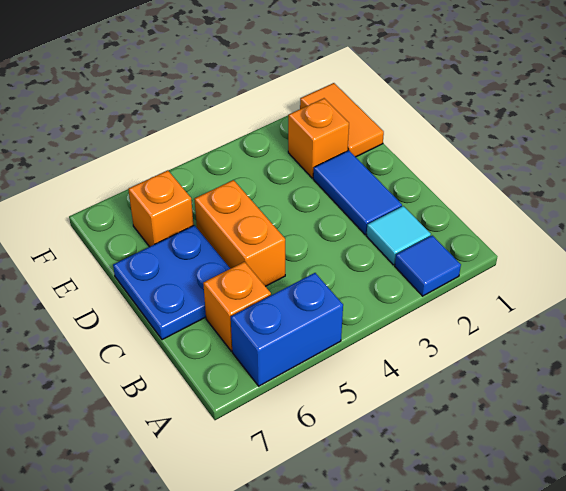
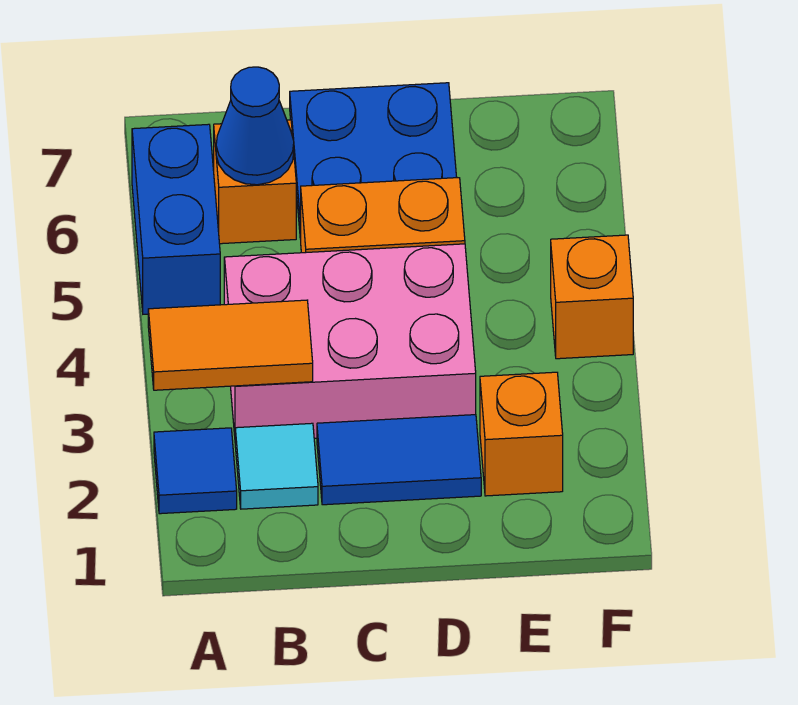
none -> pink 2x3 brick [224,244,476,439]
none -> blue 1x1 cone [216,67,294,185]
orange 1x2 tile [300,83,384,157] -> orange 1x2 tile moved to [148,300,313,390]
orange 1x1 brick [128,170,193,247] -> orange 1x1 brick moved to [551,235,633,359]

